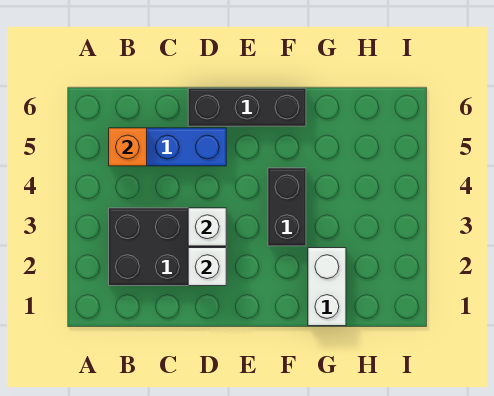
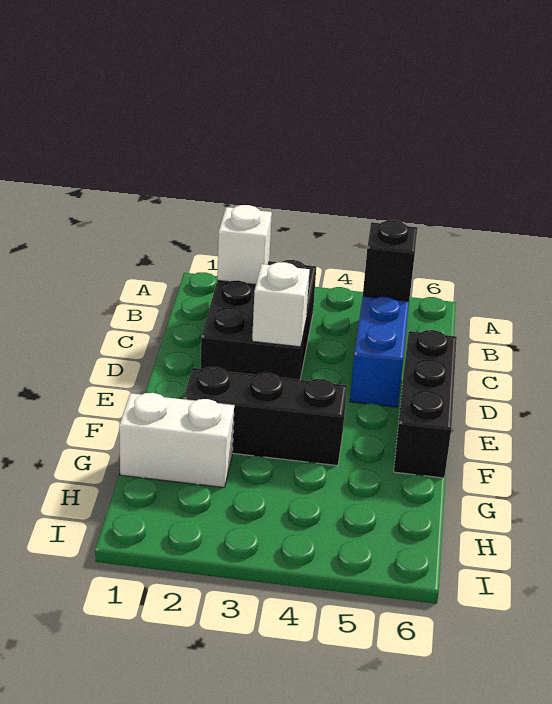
orange 1x1 brick [109,128,147,166] -> black 1x1 brick [363,220,417,301]
white 1x1 brick [188,248,226,286] -> white 1x1 brick moved to [217,205,272,285]
black 1x2 brick [268,168,306,246] -> black 1x3 brick [184,367,347,466]

